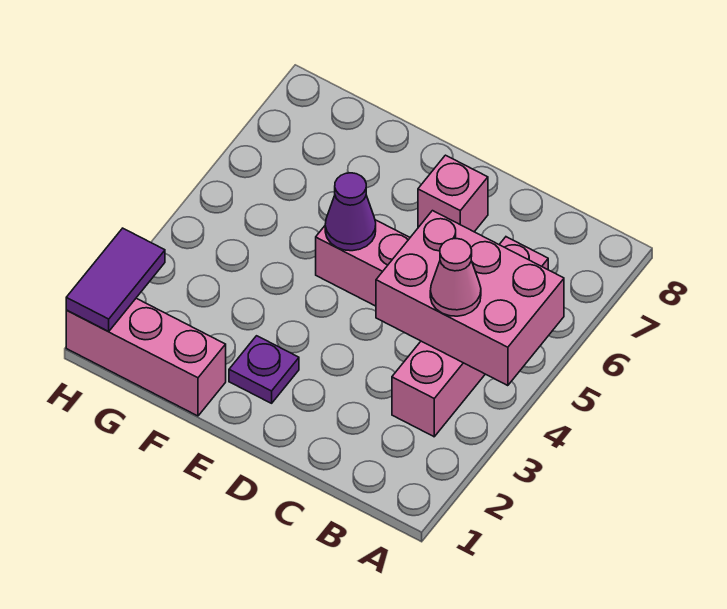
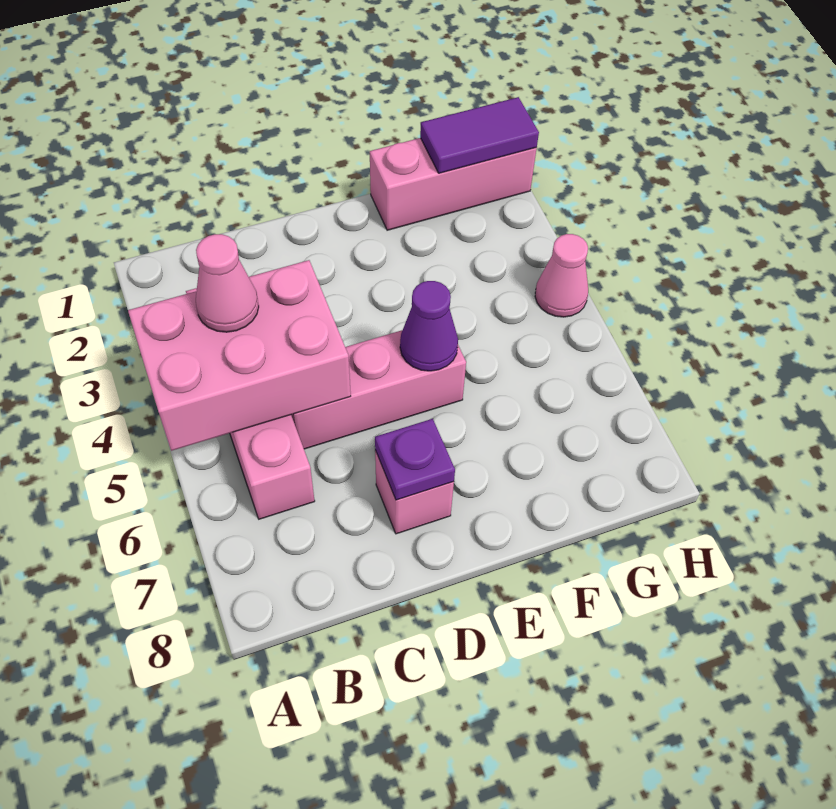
purple 1x1 plate [229,336,299,403] -> purple 1x1 plate moved to [375,419,455,500]
purple 1x2 tile [66,228,165,332] -> purple 1x2 tile turned to [420,97,539,173]
none -> pink 1x1 cone [535,234,588,317]

